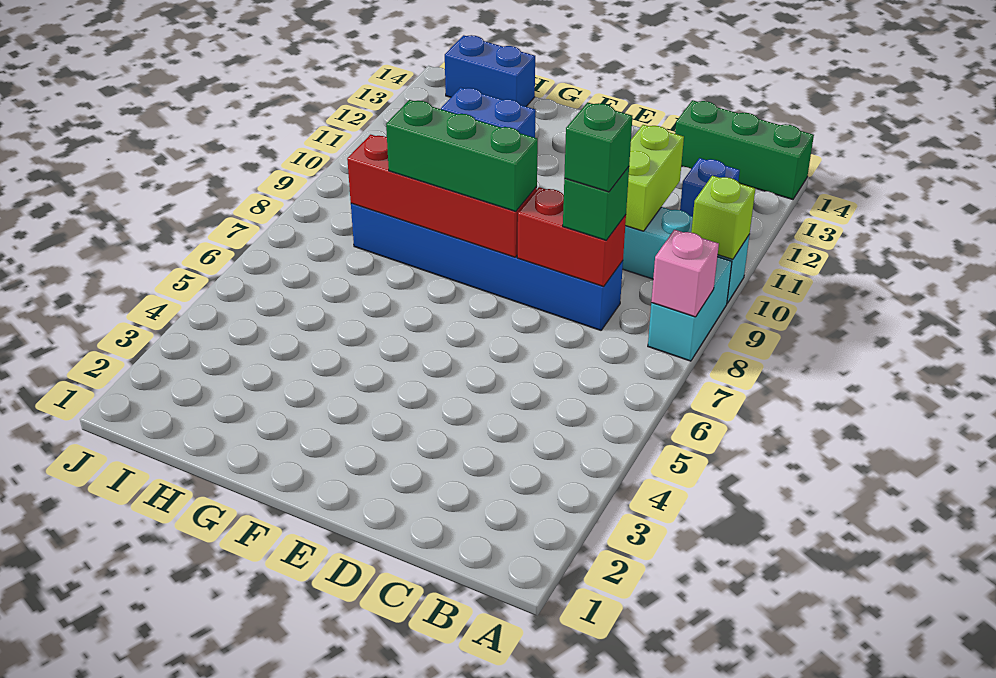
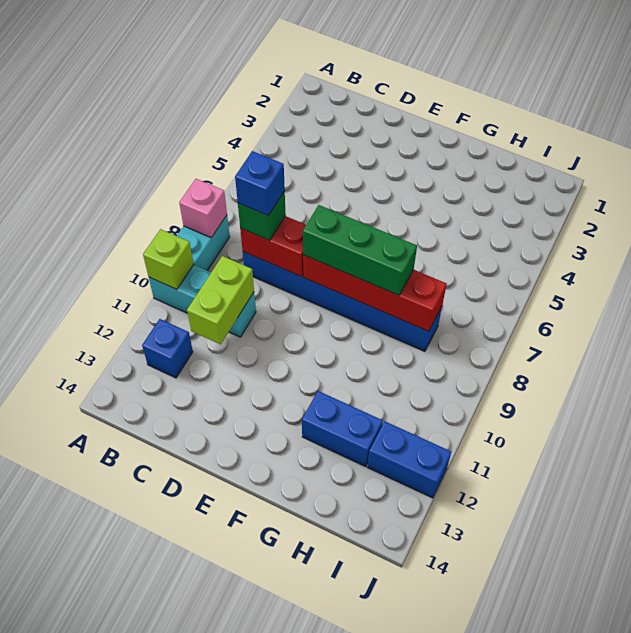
green 1x3 brick [675,100,814,199] -> none
green 1x1 brick [564,103,632,192] -> blue 1x1 brick [235,151,285,216]
blue 1x2 brick [445,35,535,106] -> blue 1x2 brick moved to [367,421,451,498]

